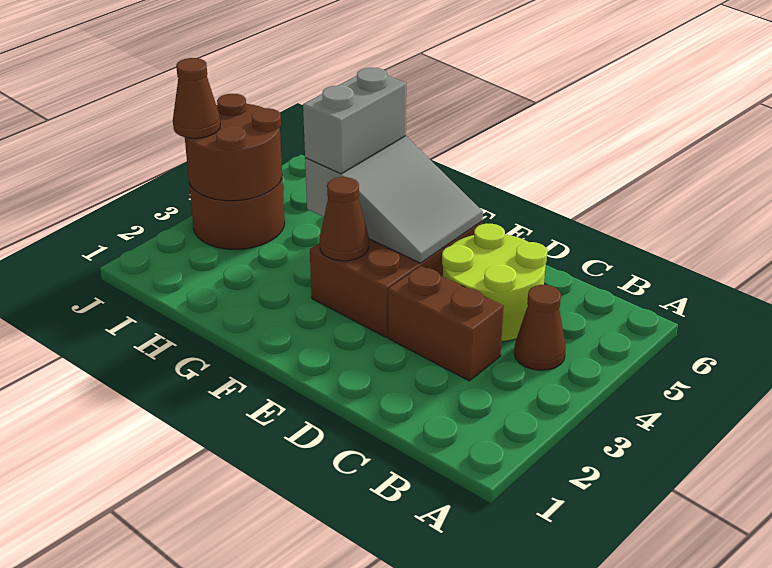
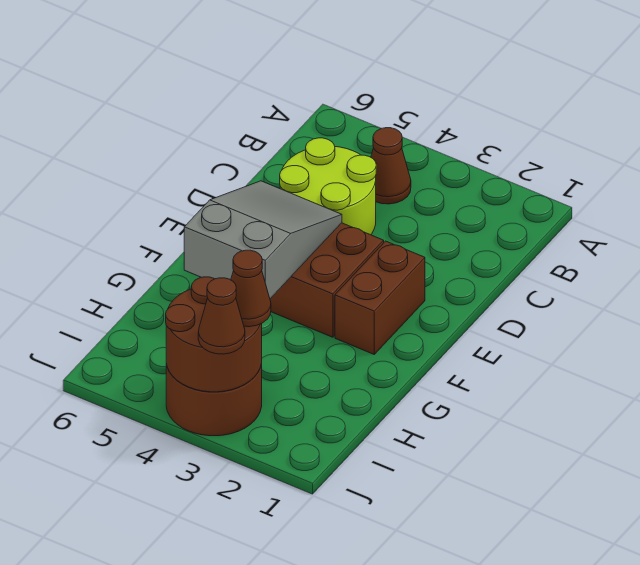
brown 1x2 brick [388,266,504,381] -> brown 1x2 brick moved to [335,241,425,354]
brown 1x1 cone [320,177,369,261] -> brown 1x1 cone moved to [231,250,271,327]
grey 1x2 brick [303,68,406,174] -> none

